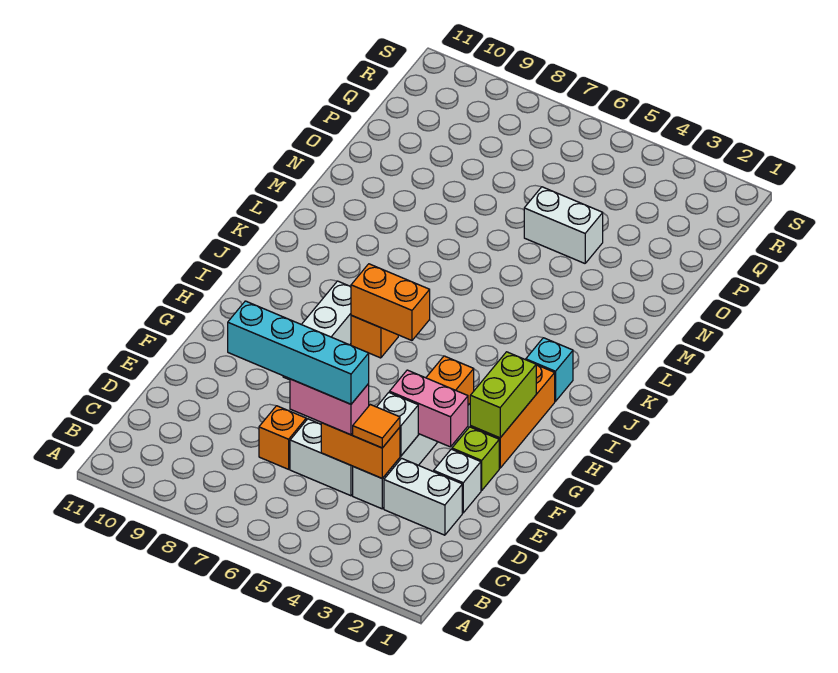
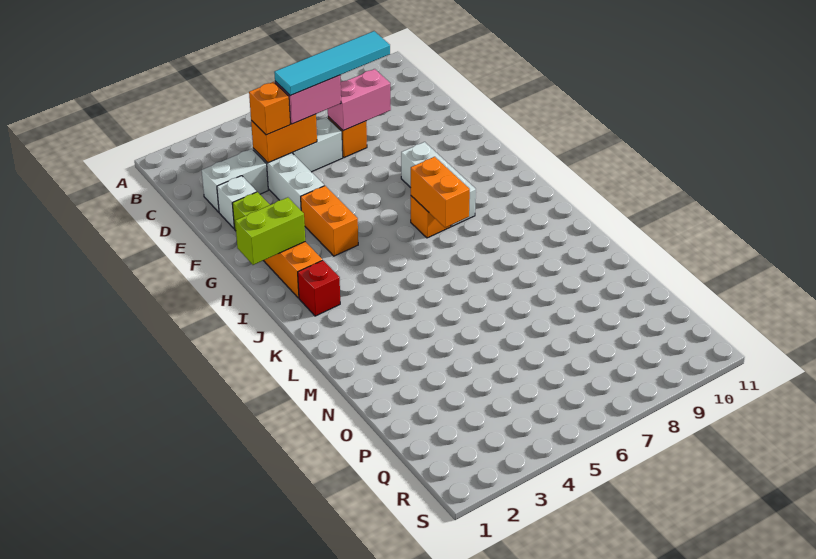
orange 1x1 tile [353,405,400,448] -> orange 1x1 brick [249,82,290,135]
cyan 1x4 brick [228,301,369,404] -> cyan 1x4 tile [274,31,390,95]
white 1x1 brick [377,393,418,456] -> none
pink 1x2 brick [390,370,468,447] -> pink 1x2 brick moved to [328,69,391,131]
lime 1x2 brick [470,352,536,438] -> lime 1x2 brick turned to [235,197,305,265]
orange 1x2 brick [351,264,430,340] -> orange 1x2 brick turned to [411,157,470,228]
cyan 1x1 brick [526,338,573,401] -> red 1x1 brick [298,260,340,316]
white 1x2 brick [524,187,603,263] -> none

